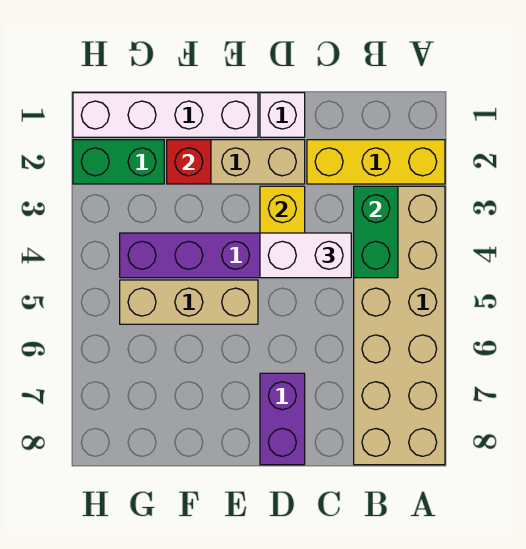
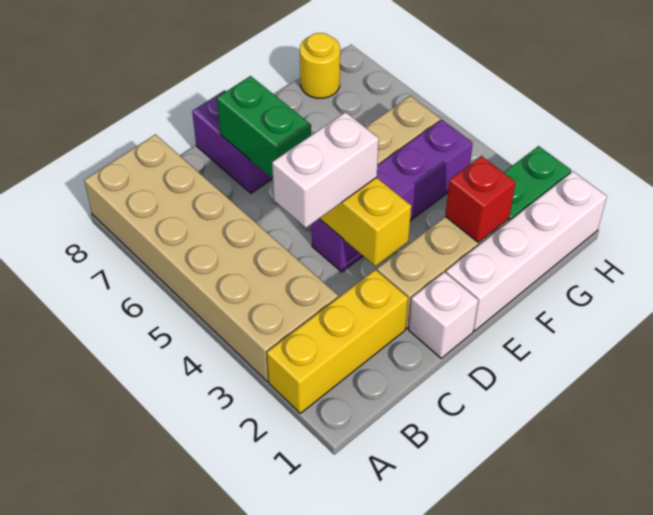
green 1x2 brick [354,186,398,278] -> green 1x2 brick moved to [217,76,311,179]
none -> yellow 1x1 round brick [300,33,340,98]

